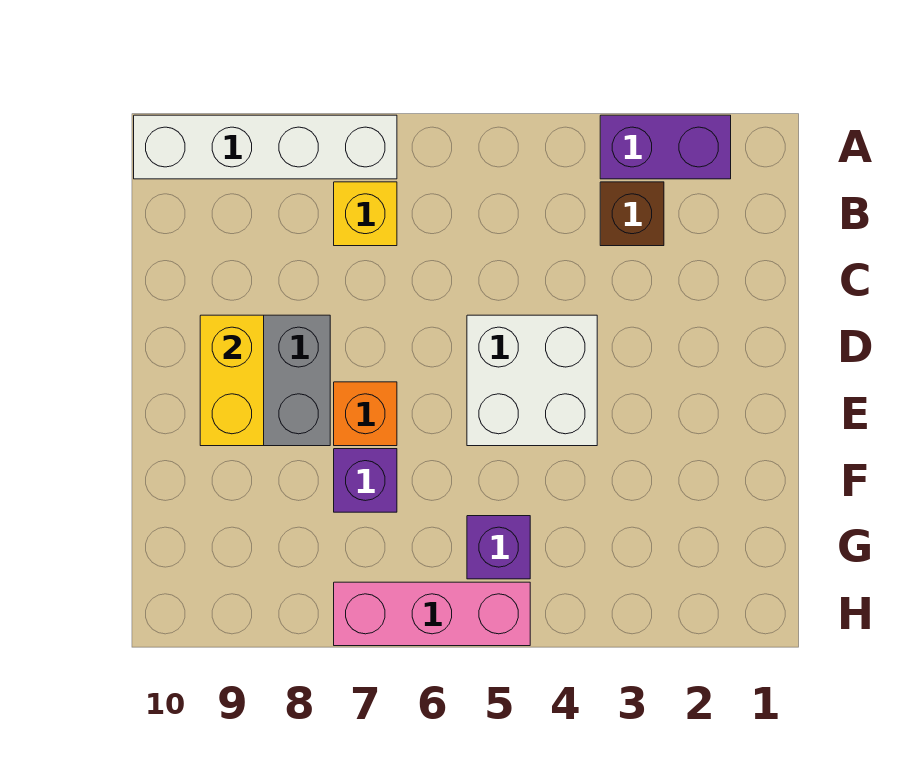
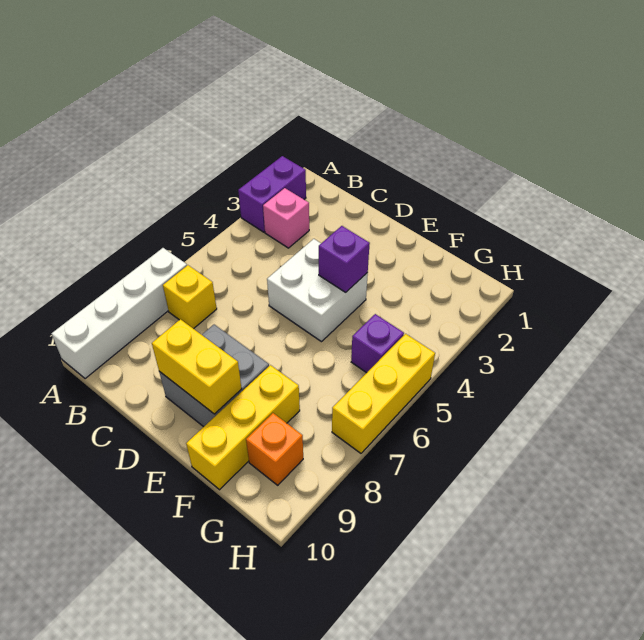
brown 1x1 brick [600,182,664,246] -> pink 1x1 brick [263,188,309,248]
orange 1x1 brick [334,382,397,446] -> orange 1x1 brick moved to [246,413,303,485]
purple 1x1 brick [334,449,397,512] -> purple 1x1 brick moved to [319,226,370,292]
none -> yellow 1x3 brick [186,365,300,490]
pink 1x3 brick [334,582,530,646] -> yellow 1x3 brick [332,334,435,453]

